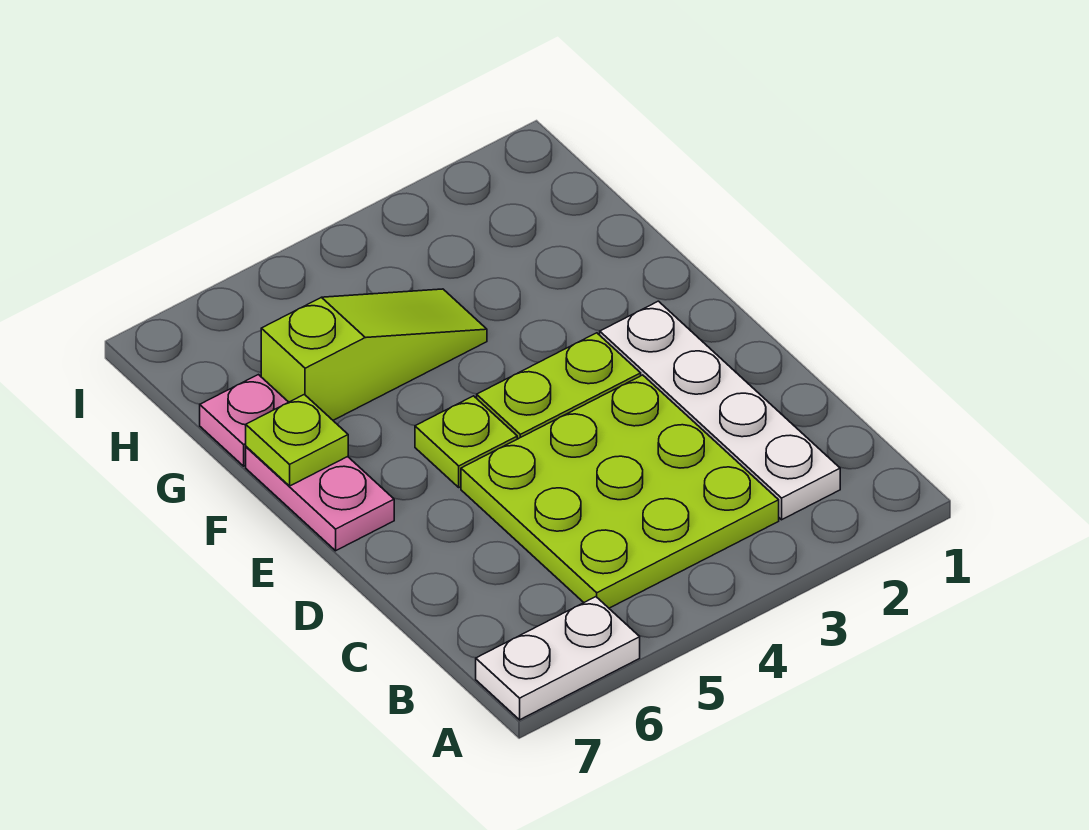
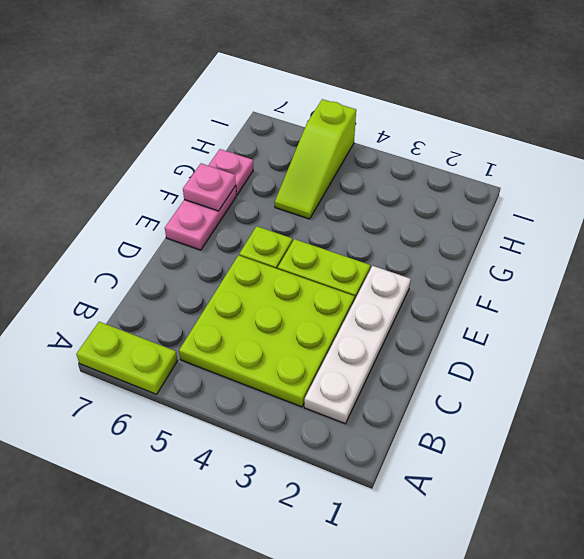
white 1x2 plate [476,597,640,720] -> lime 1x2 plate [76,322,178,394]
lime 1x1 plate [246,394,348,486] -> pink 1x1 plate [183,163,236,211]
lime 1x3 slope [261,289,487,420] -> lime 1x3 slope turned to [275,99,356,219]

